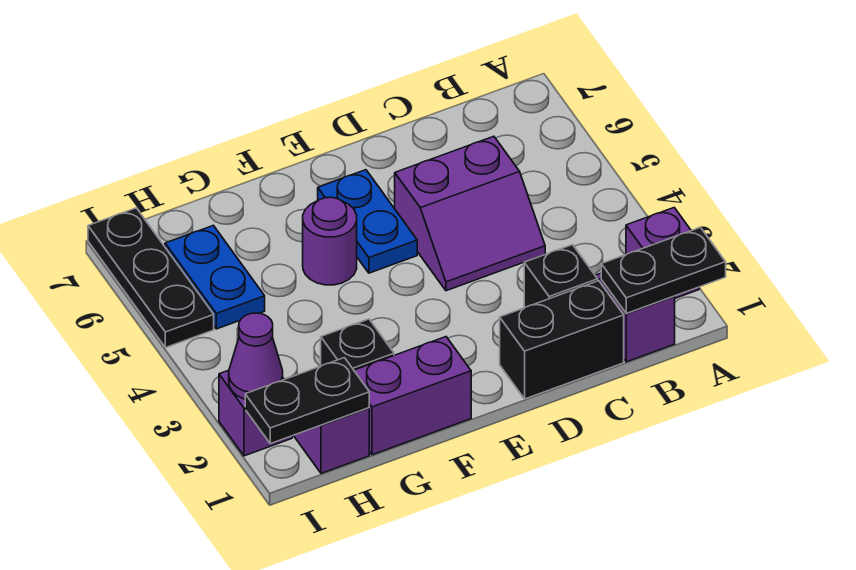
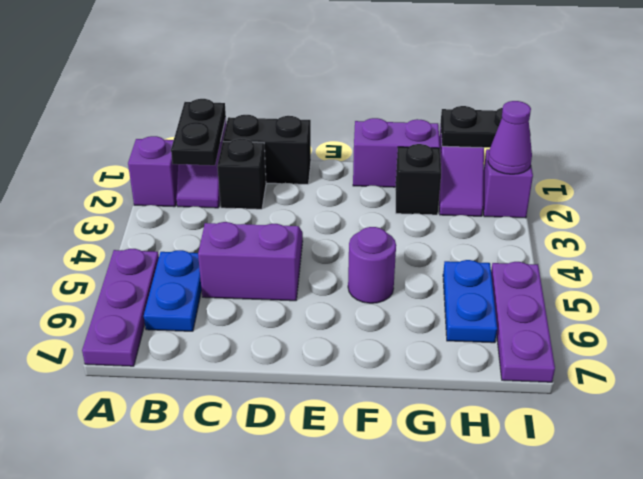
black 1x2 plate [601,227,726,313] -> black 1x2 plate turned to [171,99,226,165]
none -> purple 1x3 plate [82,249,159,366]
blue 1x2 plate [318,170,417,273] -> blue 1x2 plate moved to [144,250,202,331]
black 1x3 plate [88,208,214,348] -> purple 1x3 plate [491,262,555,382]

